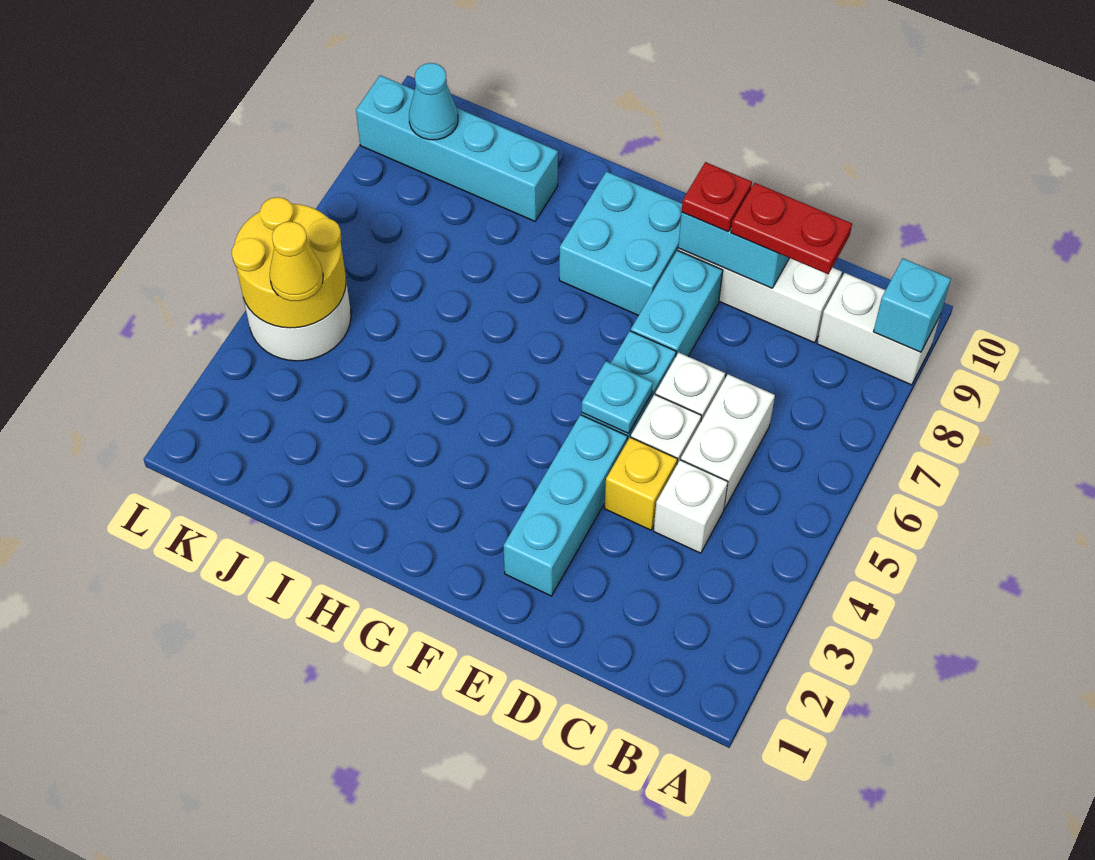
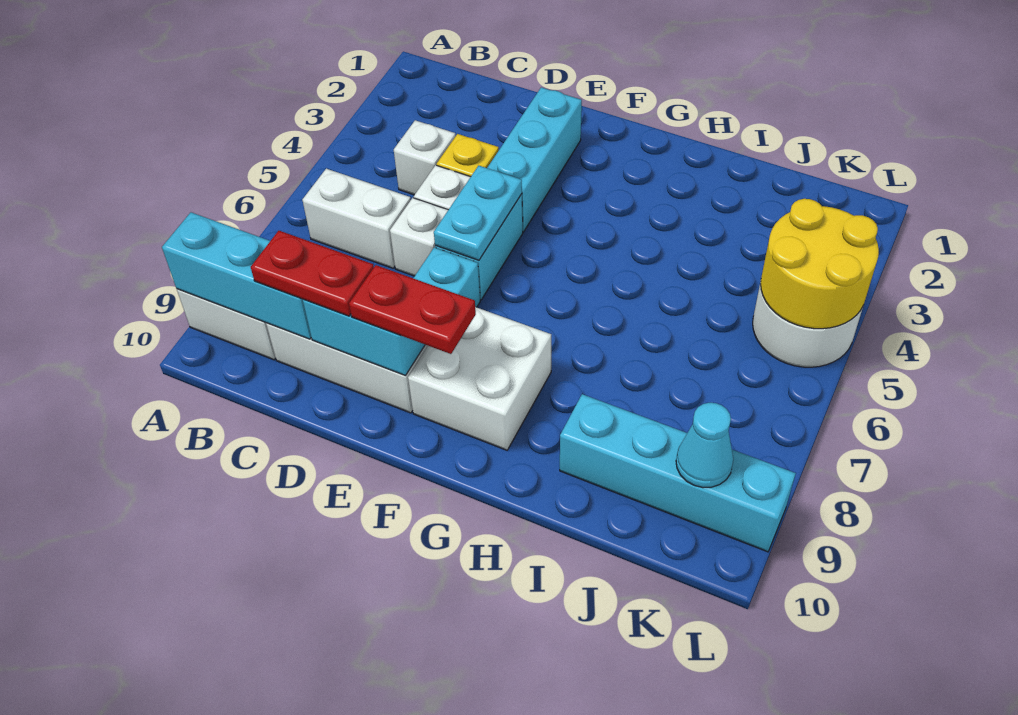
cyan 1x1 brick [873,259,951,352] -> cyan 1x3 brick [162,212,311,339]
white 1x2 brick [681,374,775,509] -> white 1x2 brick turned to [302,168,411,268]
cyan 1x1 plate [582,361,653,434] -> cyan 1x2 plate [434,166,522,261]
red 1x1 plate [682,162,752,232] -> red 1x2 plate [349,265,476,354]
cyan 2x2 brick [559,172,682,316] -> white 2x2 brick [408,307,551,450]
yellow 1x1 cone [270,222,323,301] -> none

